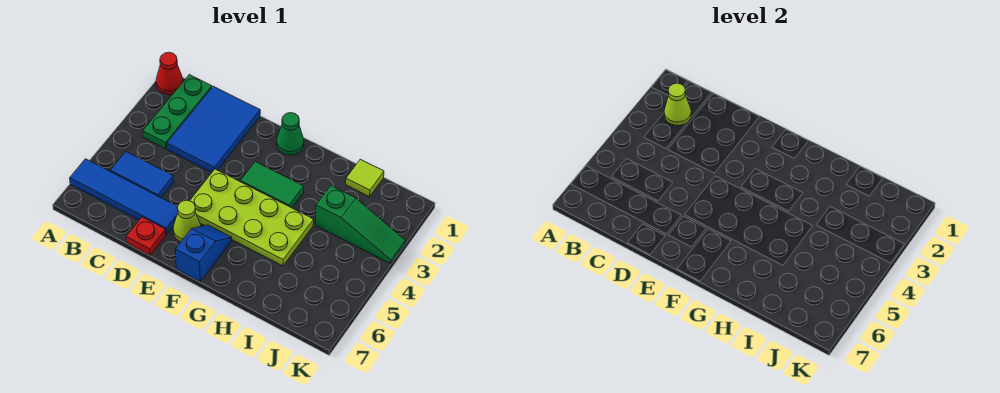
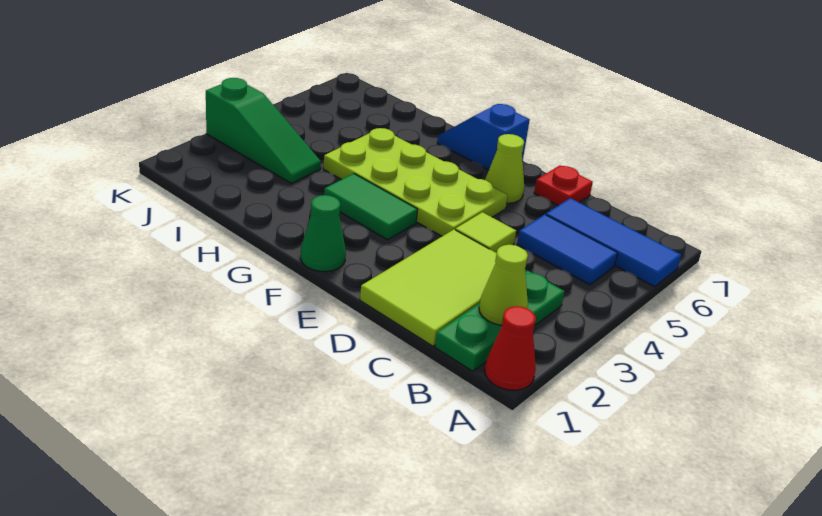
blue 1x4 tile [70,159,178,234] -> blue 1x3 tile [546,198,681,287]
blue 2x3 tile [167,86,260,172] -> lime 2x3 tile [360,229,497,346]
blue 1x2 slope [175,225,232,281] -> blue 1x2 slope turned to [437,104,530,170]
lime 1x1 tile [346,159,384,197] -> lime 1x1 tile moved to [455,212,516,253]
green 1x3 slope [315,186,405,264] -> green 1x3 slope turned to [206,78,321,183]

